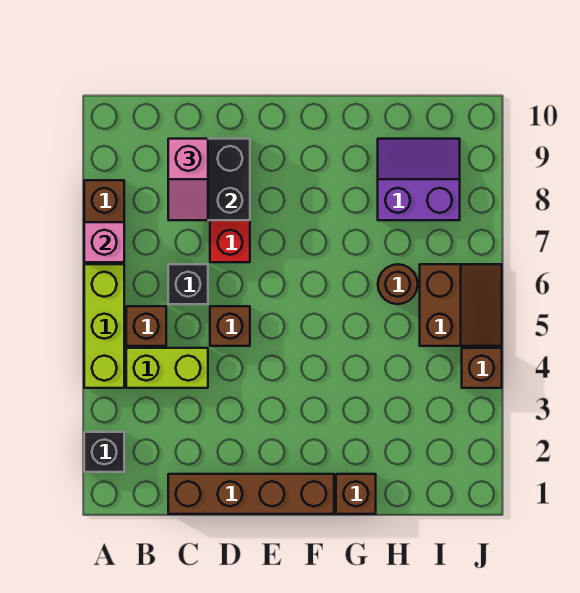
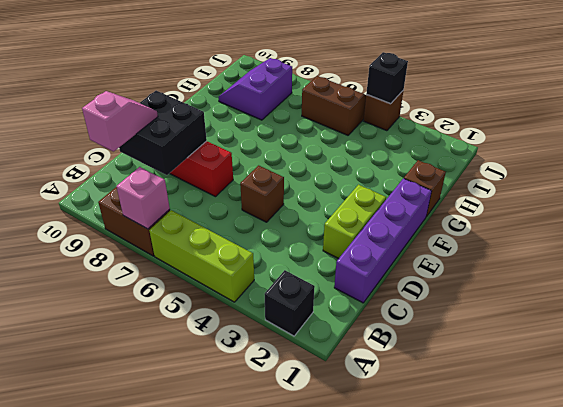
lime 1x2 brick [126,348,208,388] -> lime 1x2 brick moved to [323,185,386,259]
brown 1x1 brick [126,306,166,346] -> none
brown 1x4 brick [168,474,334,514] -> purple 1x4 brick [334,179,432,303]
black 1x1 brick [168,264,208,304] -> black 1x1 brick moved to [366,52,408,104]
pink 1x2 slope [168,139,208,220] -> pink 1x2 slope turned to [82,91,158,152]
brown 1x1 round brick [378,264,418,304] -> none

